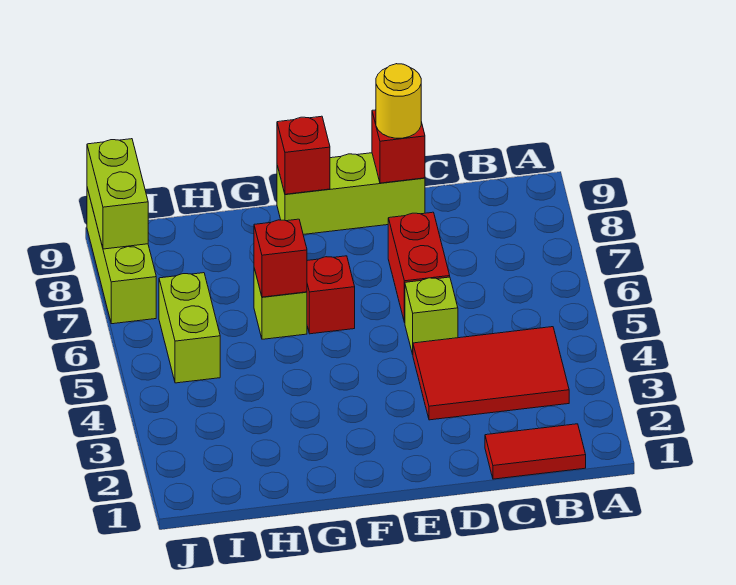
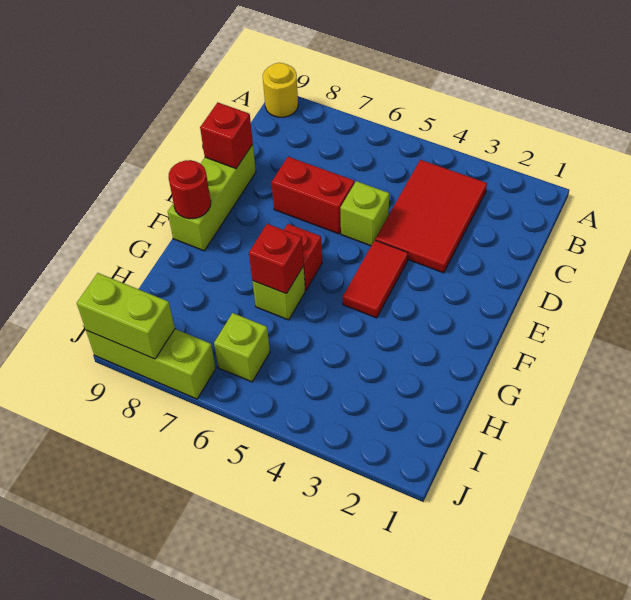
red 1x2 tile [485,424,586,479] -> red 1x2 tile moved to [343,240,408,318]
yellow 1x1 round brick [376,64,421,138] -> yellow 1x1 round brick moved to [263,63,298,117]
red 1x1 brick [277,116,330,194] -> red 1x1 round brick [168,160,211,219]
lime 1x2 brick [159,273,220,383] -> lime 1x1 brick [214,313,270,382]

